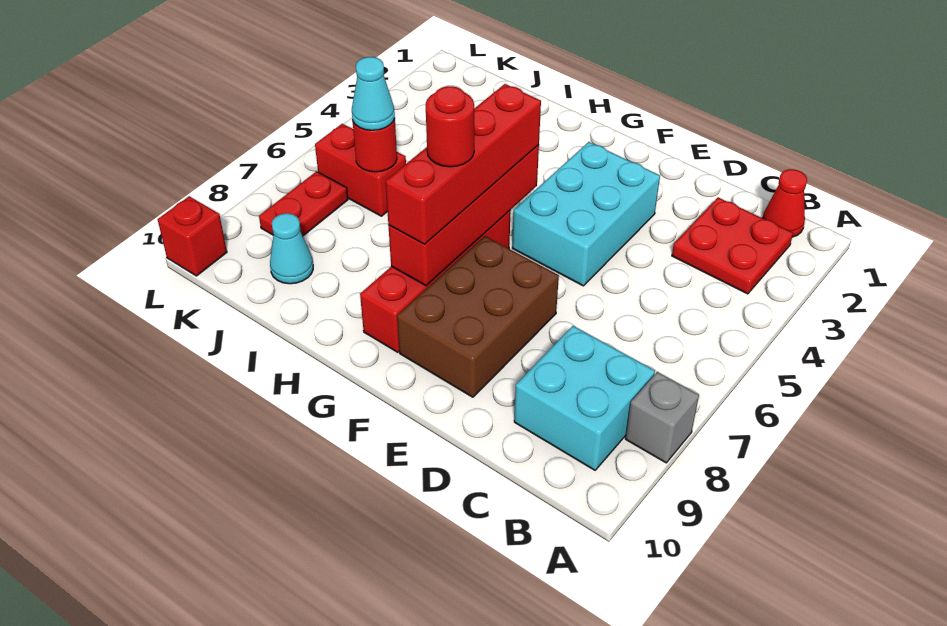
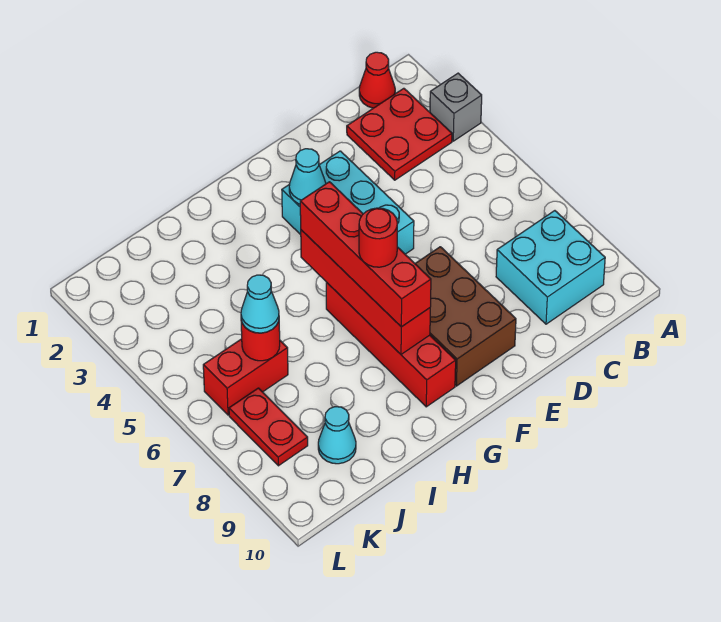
grey 1x1 brick [625,372,699,463] -> grey 1x1 brick moved to [430,73,482,141]
none -> cyan 1x1 cone [289,149,326,204]
red 1x1 brick [158,196,227,276] -> none

